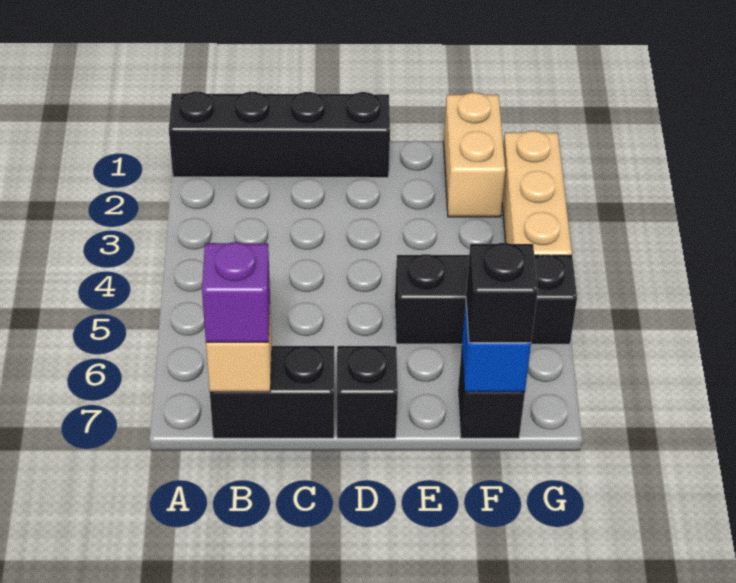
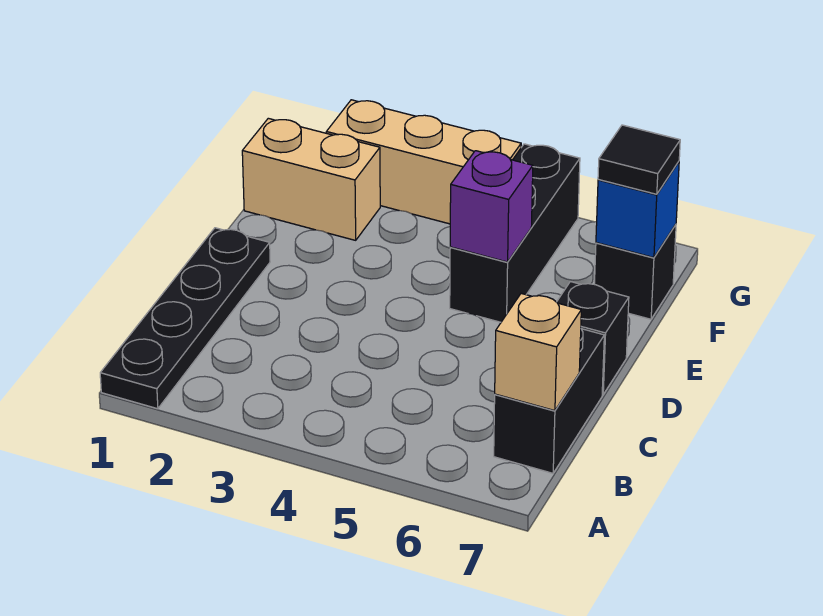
black 1x4 brick [169,91,390,178] -> black 1x4 plate [100,228,270,409]
purple 1x1 brick [202,242,270,342] -> purple 1x1 brick moved to [450,151,533,262]
black 1x1 brick [466,243,538,343] -> black 1x1 tile [598,125,680,194]

